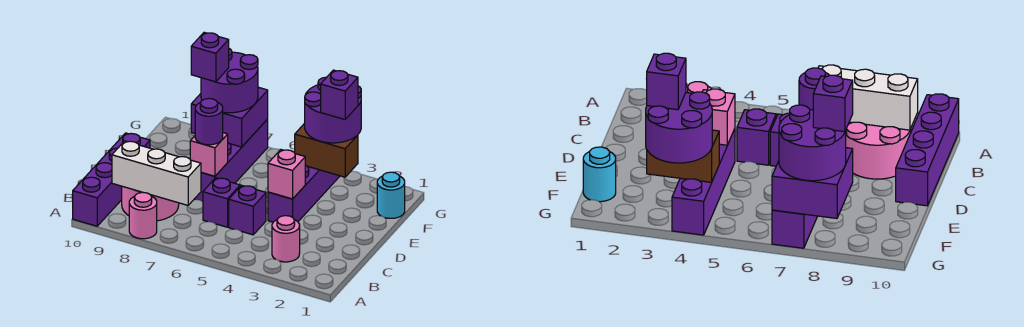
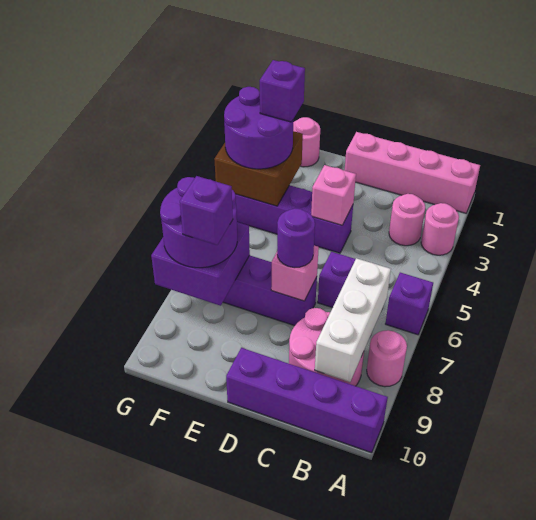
none -> pink 1x4 brick [345,132,480,213]
none -> pink 1x1 round brick [421,203,459,255]
purple 1x1 brick [229,185,266,235] -> purple 1x1 brick moved to [385,273,433,335]
cyan 1x1 round brick [377,172,405,218] -> pink 1x1 round brick [293,117,320,167]
brown 1x2 brick [295,123,358,177] -> brown 2x2 brick [214,131,303,206]

